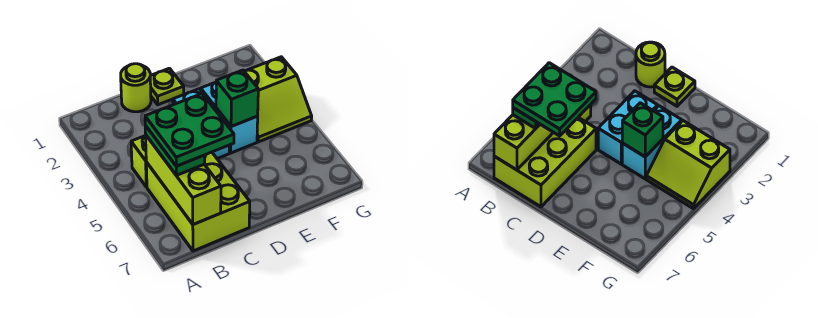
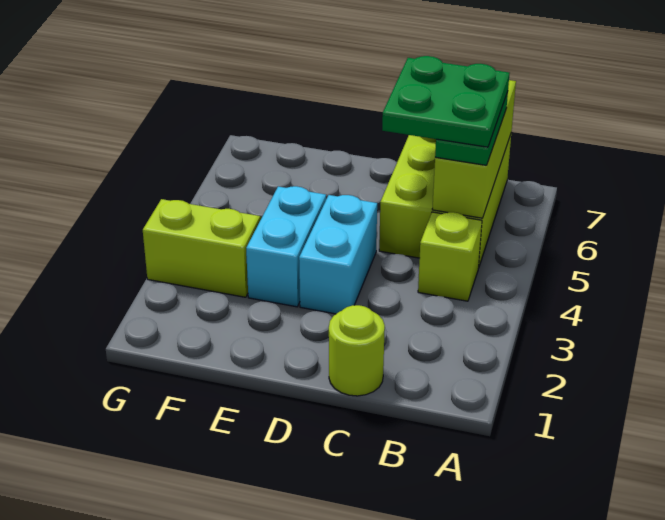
lime 1x1 plate [150,68,184,105] -> none
green 1x1 brick [216,70,258,126] -> none

